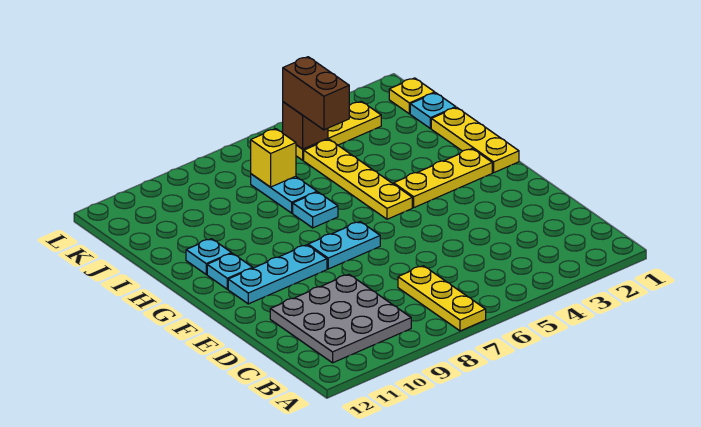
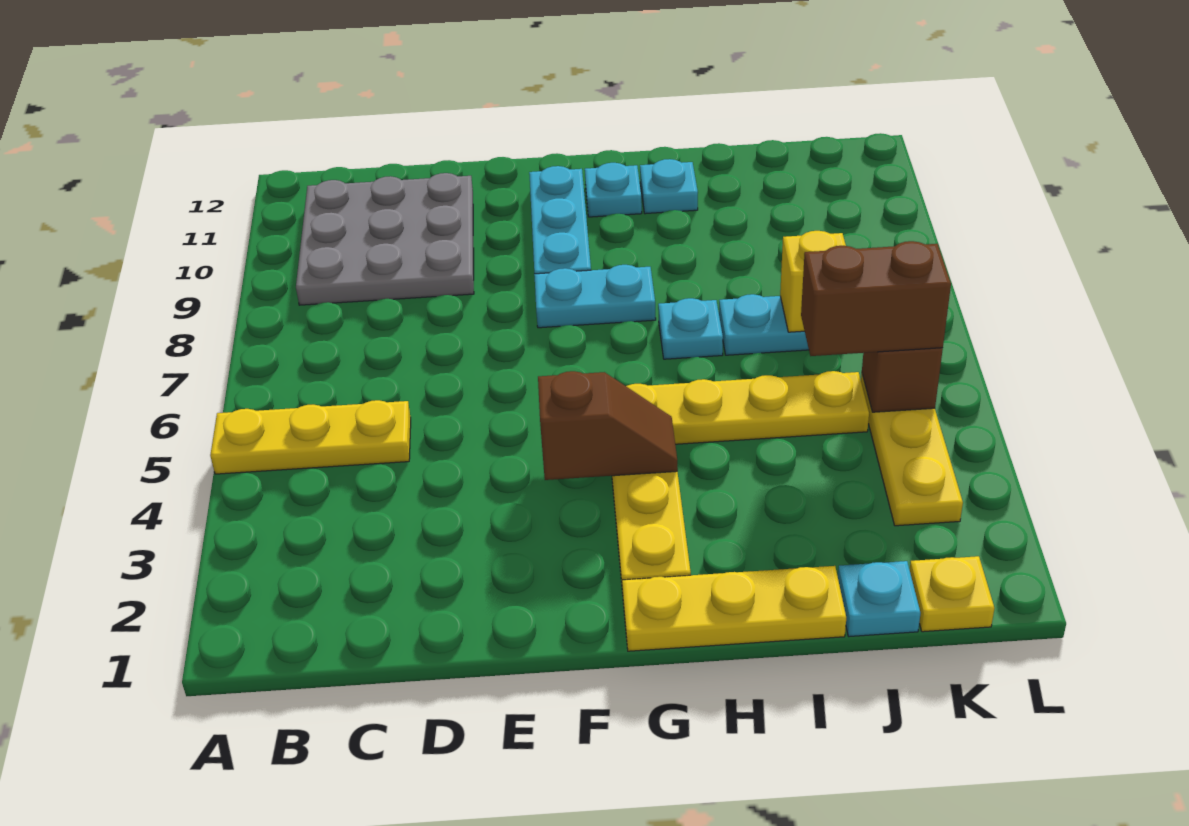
yellow 1x3 plate [398,266,486,331] -> yellow 1x3 plate moved to [210,400,411,474]
none -> brown 1x2 slope [538,371,678,480]
cyan 1x2 plate [308,222,380,269] -> cyan 1x2 plate turned to [534,265,656,328]

